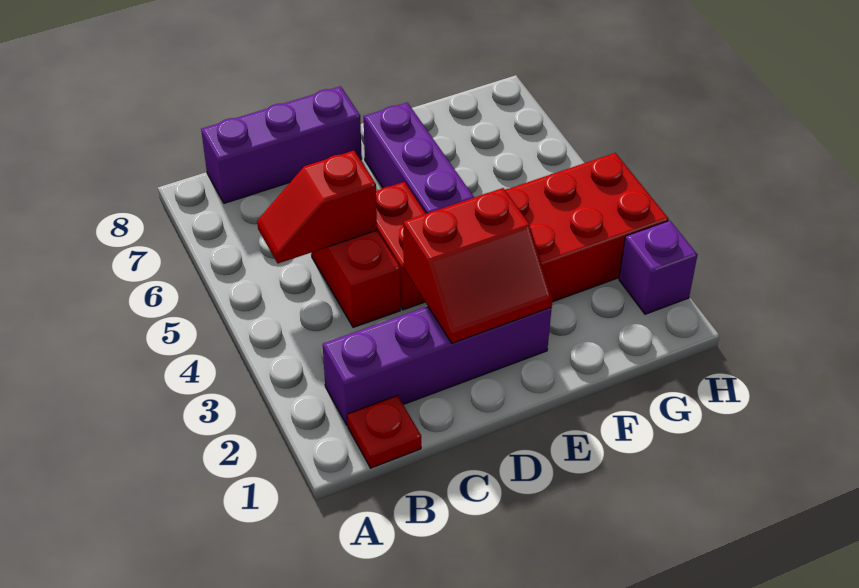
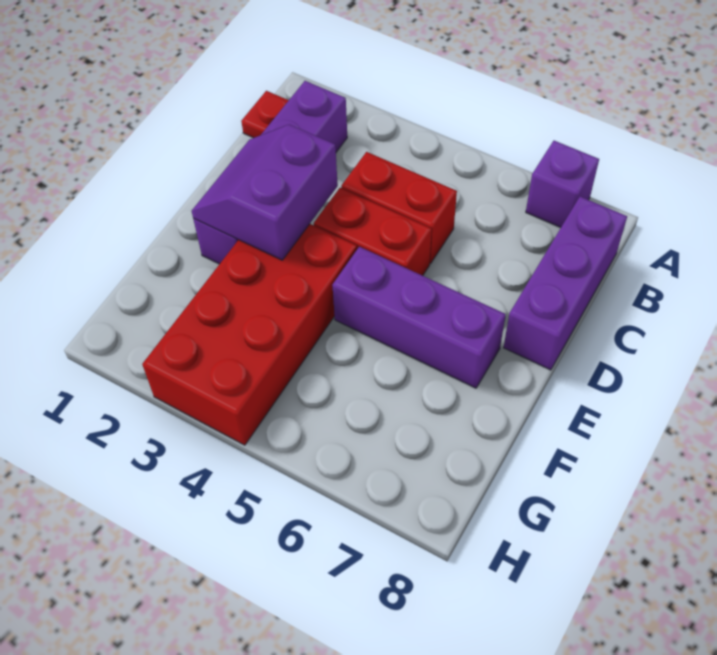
red 1x2 slope [257,151,377,263] -> none
red 2x2 slope [403,188,552,343] -> purple 2x2 slope [192,124,338,260]
purple 1x1 brick [619,221,697,314] -> purple 1x1 brick moved to [526,141,599,228]

